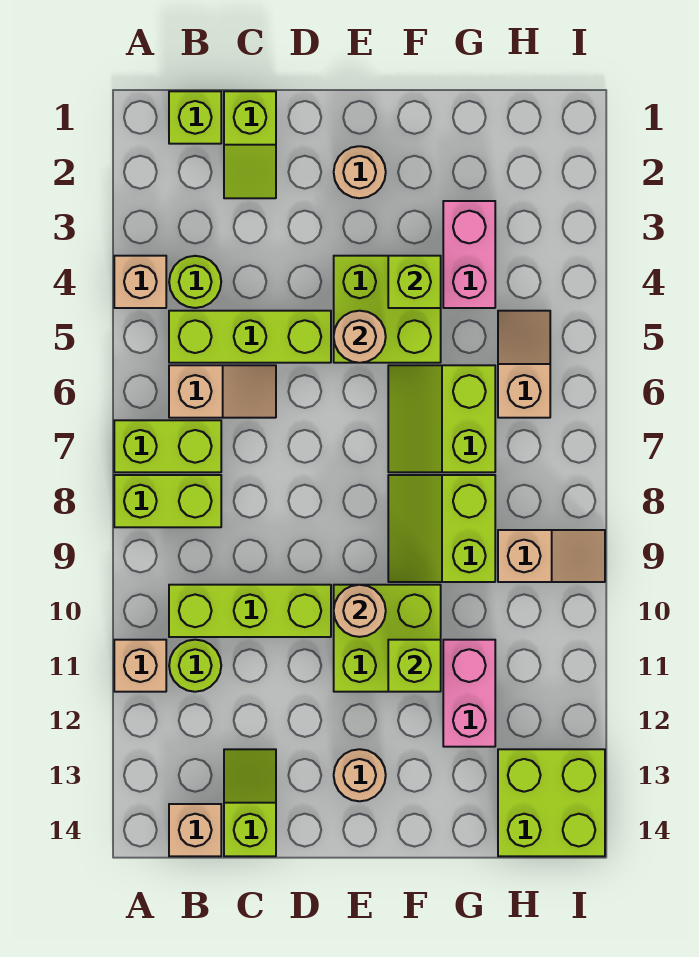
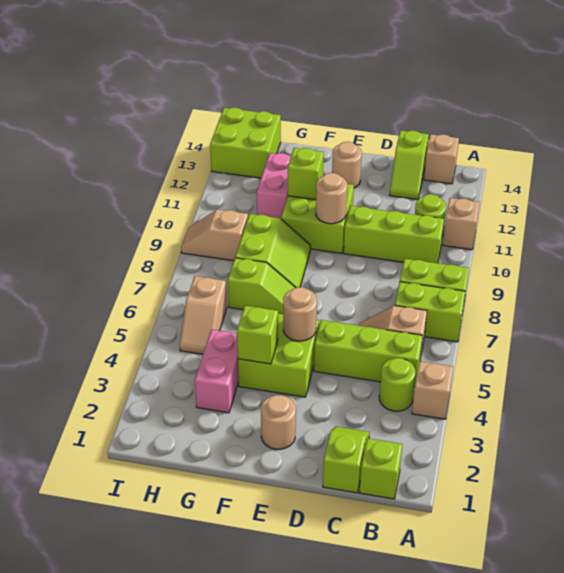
lime 2x2 slope [388,365,495,472] -> lime 1x2 slope [228,258,296,314]

